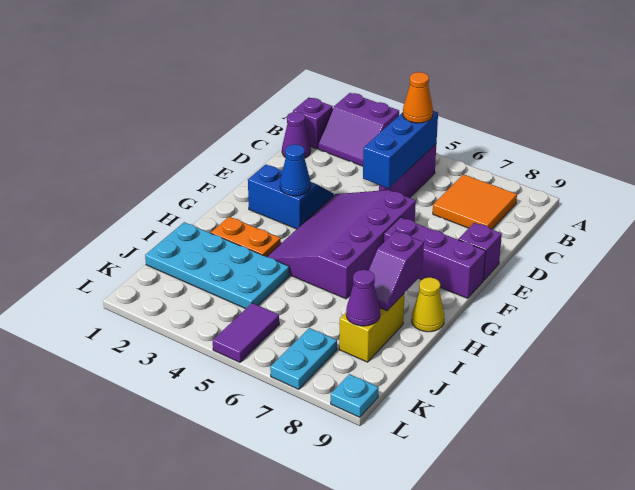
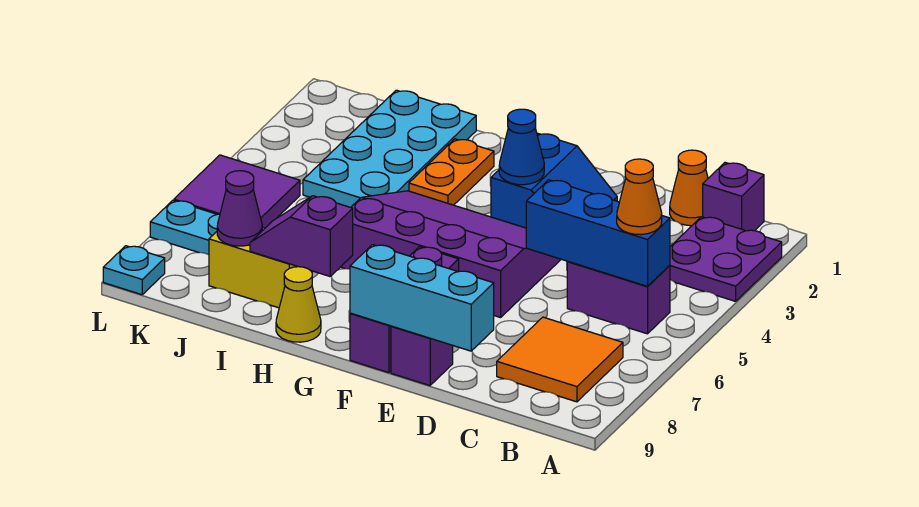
purple 2x2 slope [318,93,399,166] -> purple 2x2 plate [670,217,782,301]
purple 1x1 cone [282,112,311,158] -> orange 1x1 cone [670,150,708,226]
none -> cyan 1x3 brick [350,245,494,351]
purple 1x2 tile [213,303,279,362] -> purple 2x2 tile [174,155,300,228]

